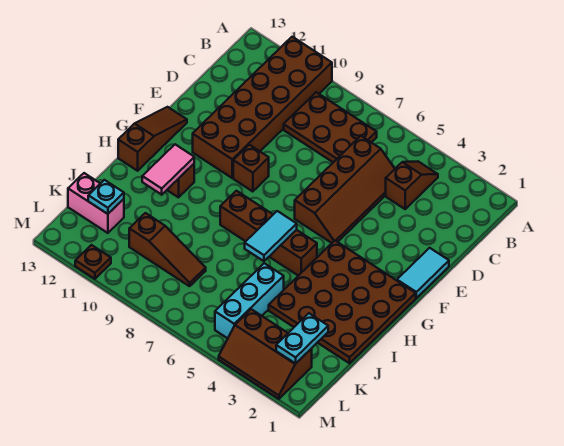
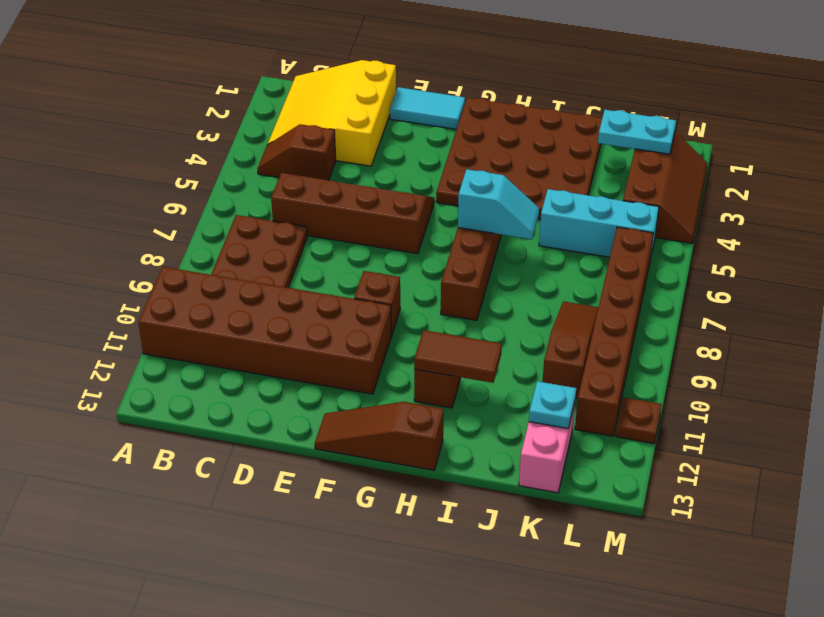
none -> yellow 3x3 slope [267,60,396,166]
cyan 1x2 tile [245,211,297,261] -> cyan 1x2 slope [458,169,539,239]
pink 1x2 tile [142,144,194,195] -> brown 1x2 tile [414,330,502,383]
none -> brown 1x6 brick [575,227,653,436]

